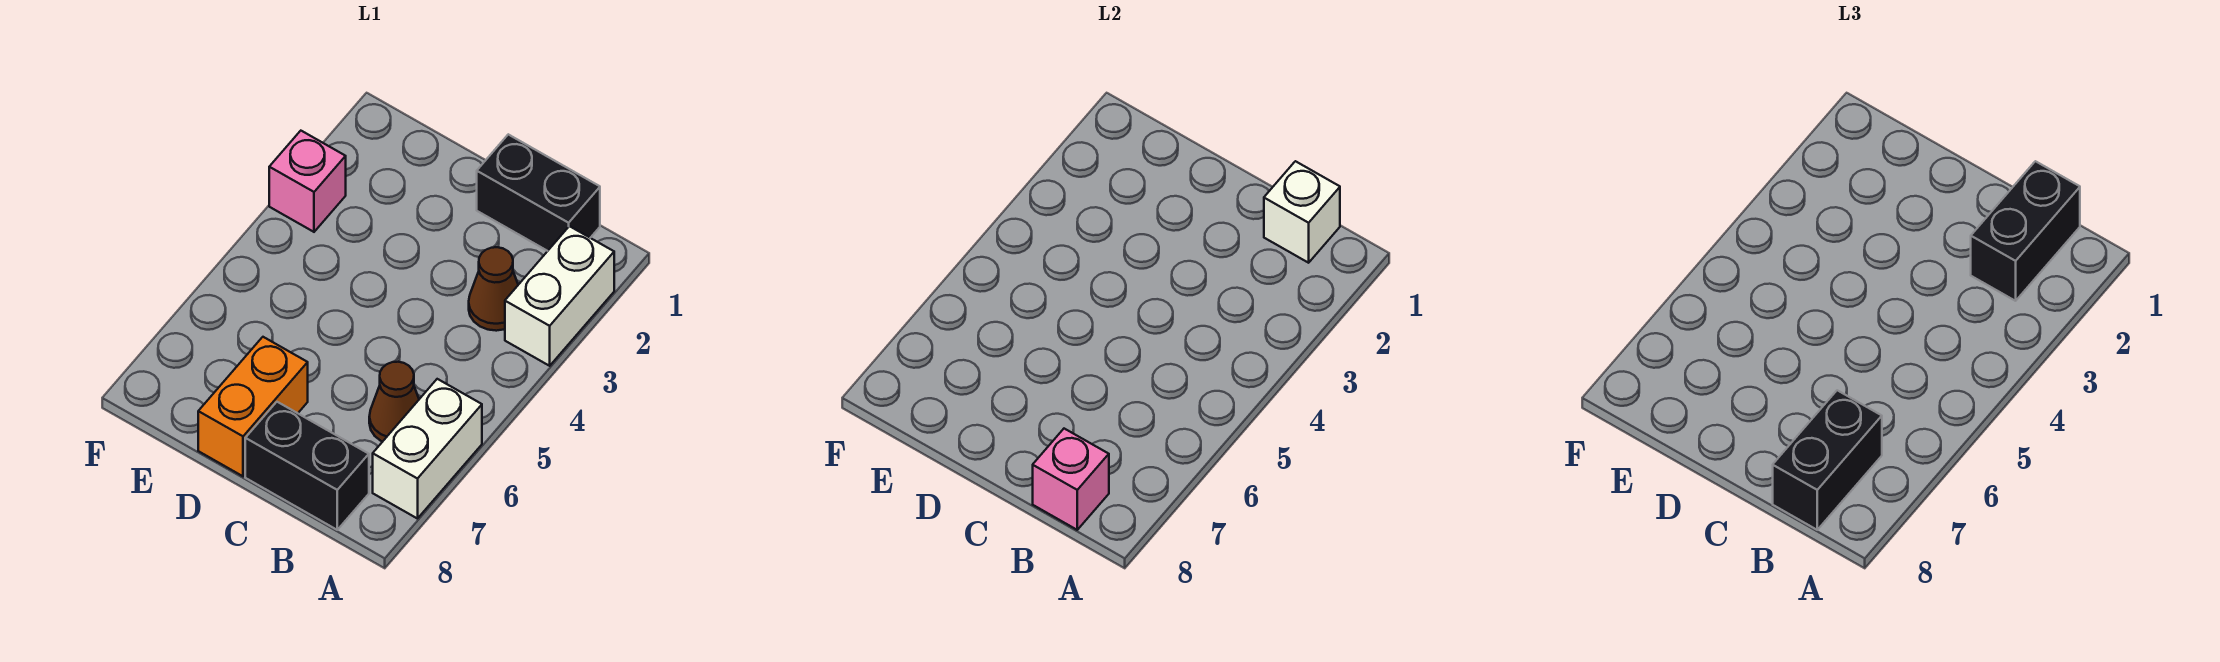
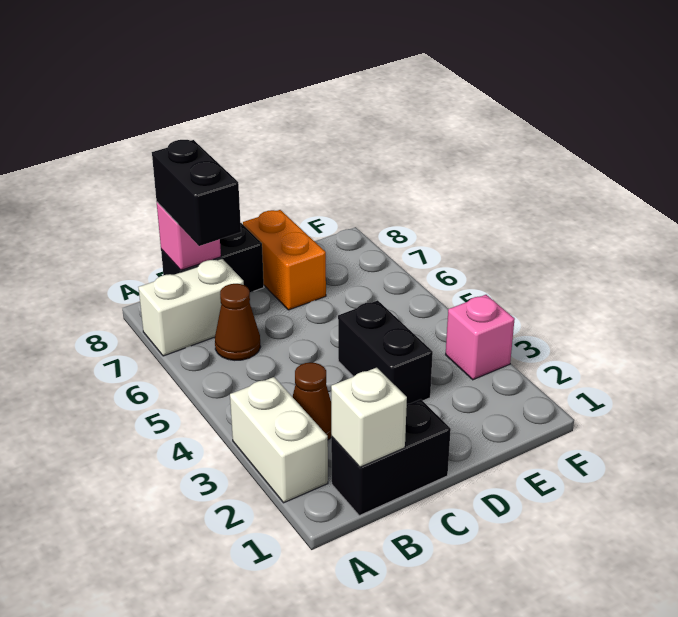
white 1x2 brick [373,379,482,519] -> white 1x2 brick turned to [138,259,244,356]
black 1x2 brick [1971,161,2080,301] -> black 1x2 brick moved to [338,300,433,404]

